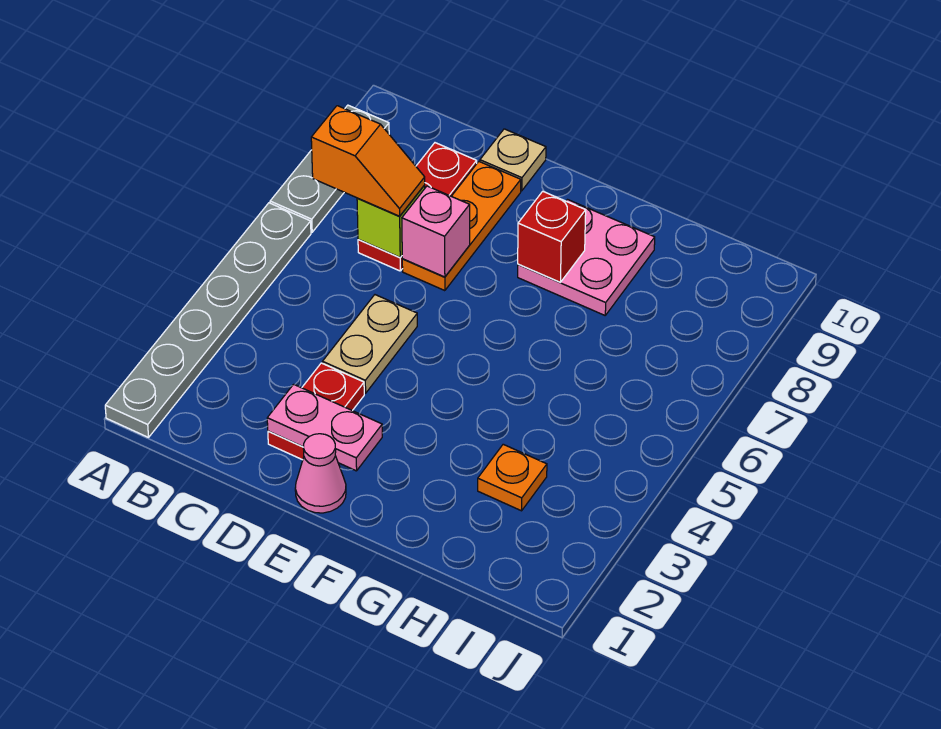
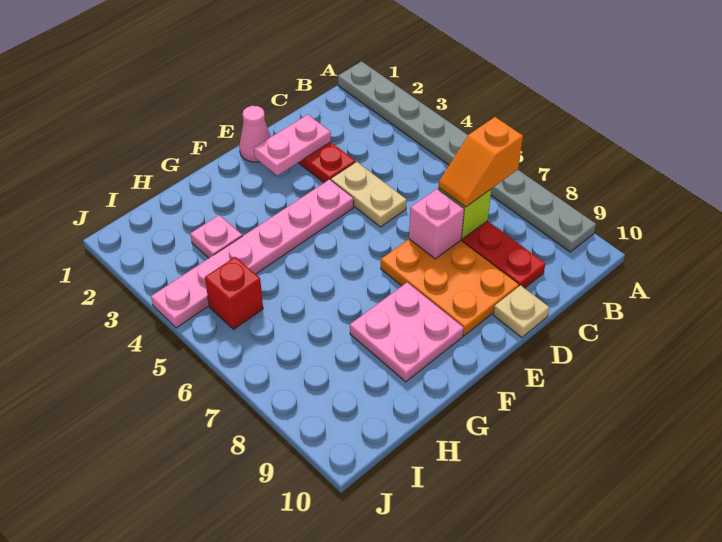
orange 1x3 plate [402,162,521,291] -> orange 2x3 plate [381,239,519,336]
none -> pink 1x6 plate [151,179,354,328]
red 1x1 brick [518,191,586,282] -> red 1x1 brick moved to [205,257,263,329]
orange 1x1 plate [478,444,547,511] -> pink 1x1 plate [190,215,242,258]

